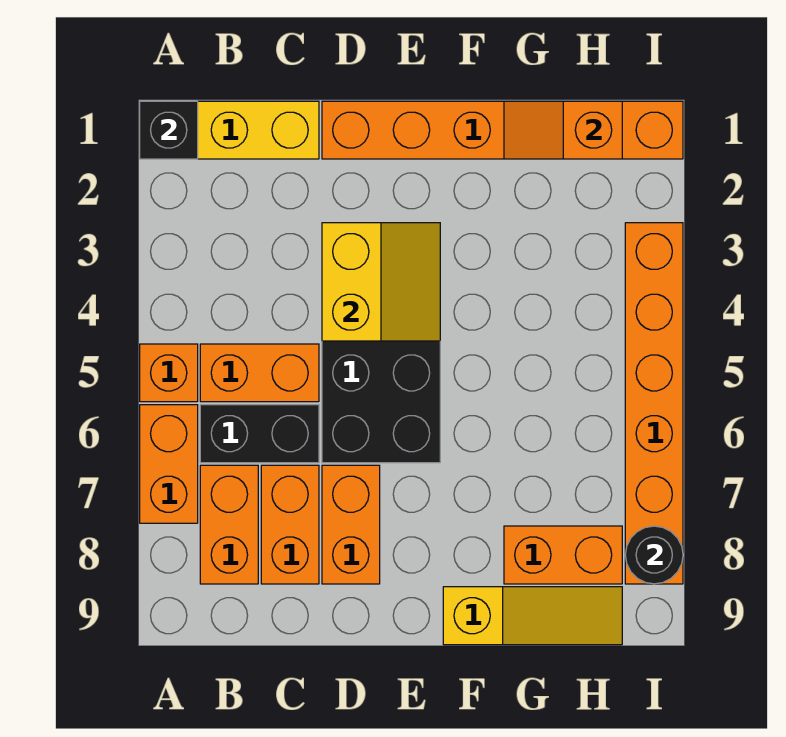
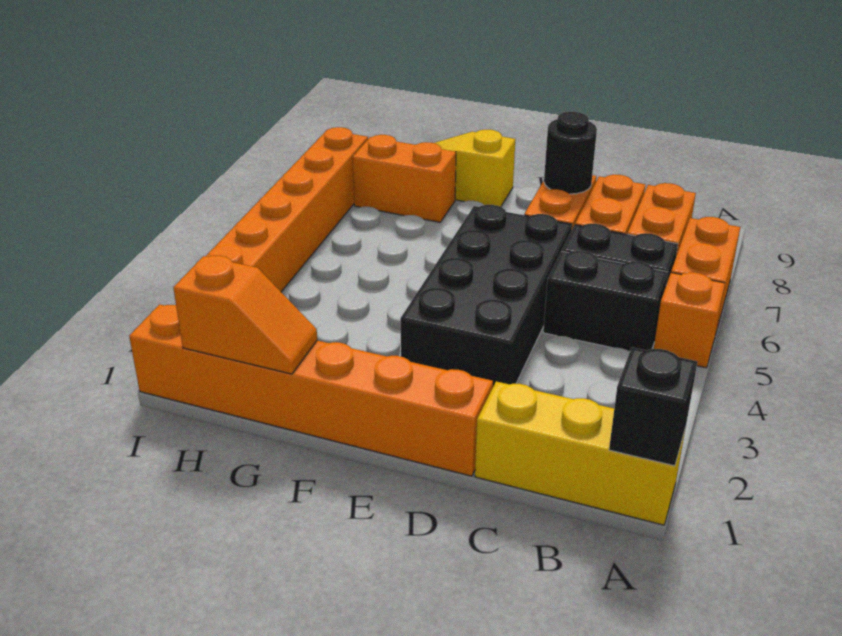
orange 1x2 brick [200,344,319,402] -> black 1x2 brick [543,251,668,351]
yellow 2x2 slope [322,223,440,341] -> none
black 1x1 round brick [625,526,683,584] -> black 1x1 round brick moved to [544,112,597,194]

